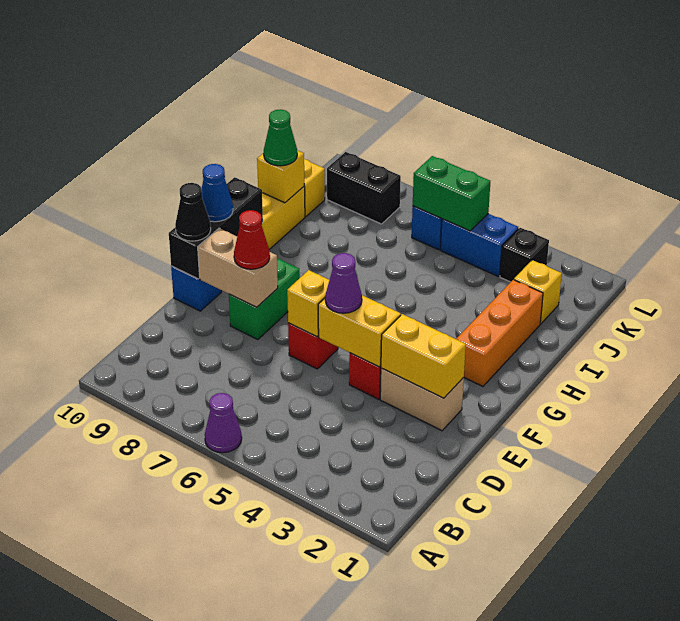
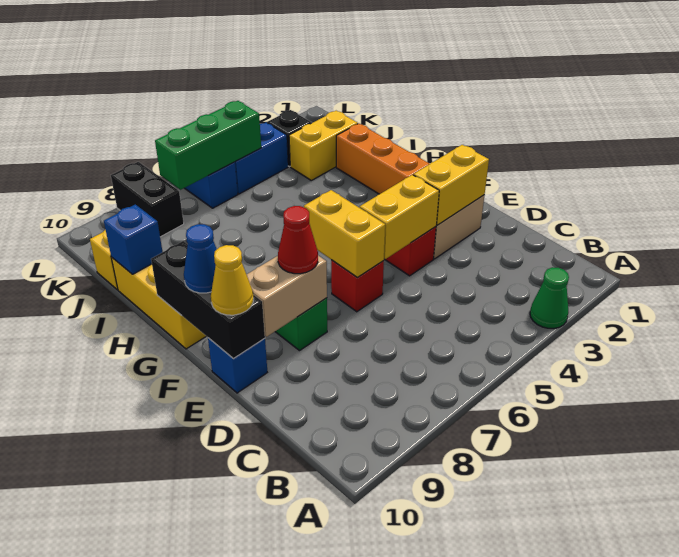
purple 1x1 cone [205,393,242,453] -> none
purple 1x1 cone [325,253,362,313] -> none
yellow 1x1 brick [287,270,329,337] -> yellow 1x2 brick [304,190,385,278]
black 1x1 cone [175,183,211,241] -> yellow 1x1 cone [211,245,254,315]
yellow 1x1 brick [257,150,304,203] -> blue 1x1 brick [104,204,163,274]
green 1x1 cone [264,109,297,166] -> green 1x1 cone moved to [530,267,569,329]
yellow 1x1 brick [514,260,562,324] -> yellow 1x2 brick [289,111,358,180]
green 1x2 brick [413,156,490,231] -> green 1x3 brick [155,101,261,190]
black 1x2 brick [327,152,401,224] -> black 1x2 brick turned to [111,162,184,237]

